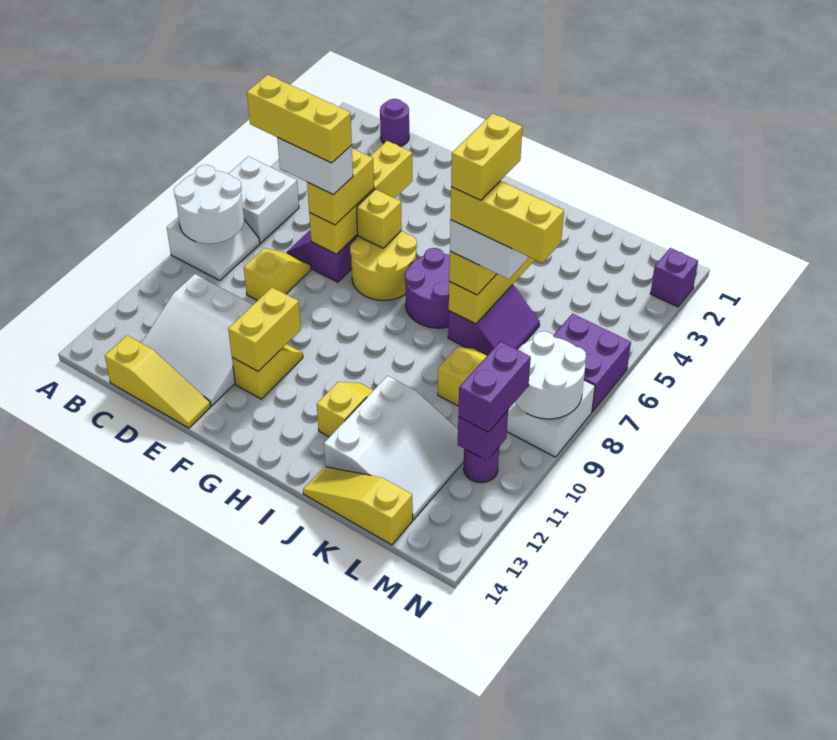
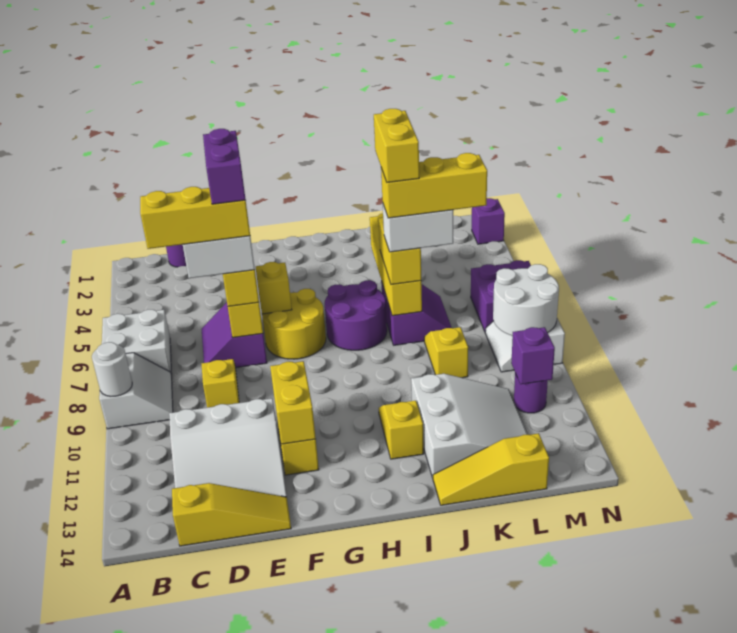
white 2x2 round brick [174,165,244,244] -> white 1x1 round brick [92,342,132,396]
purple 1x2 brick [458,341,531,432] -> purple 1x2 brick moved to [203,129,246,204]

